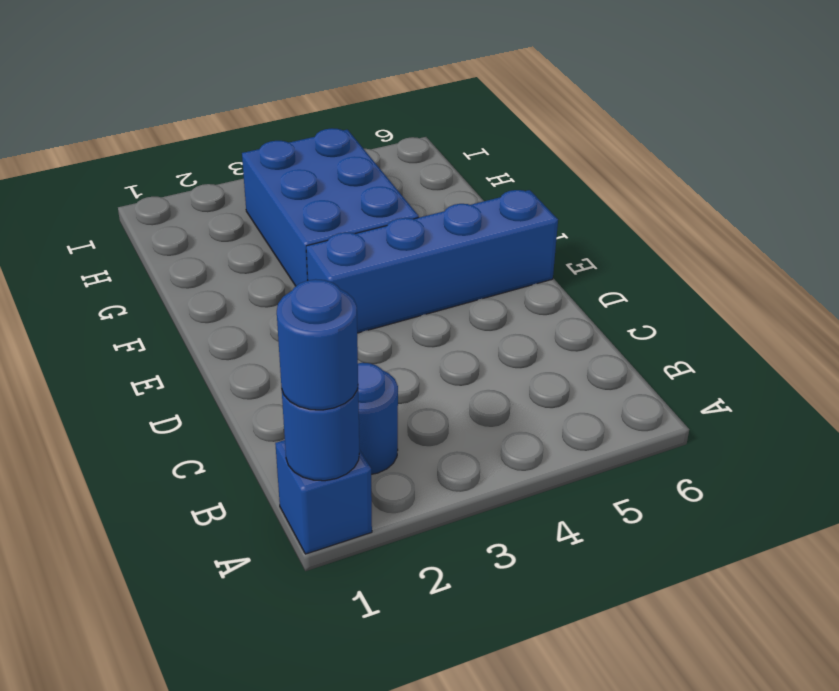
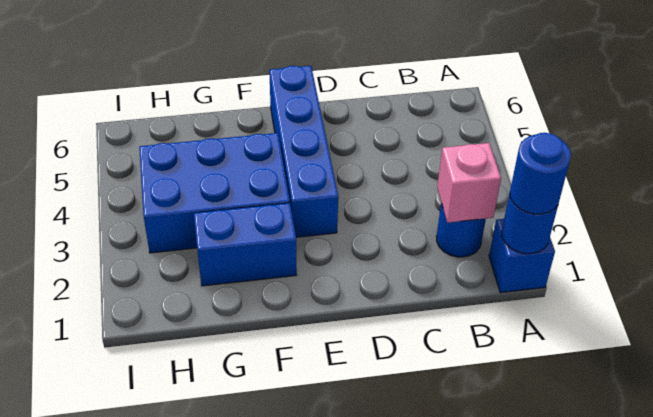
none -> pink 1x1 brick [437,143,501,223]
none -> blue 1x2 brick [194,203,297,286]

